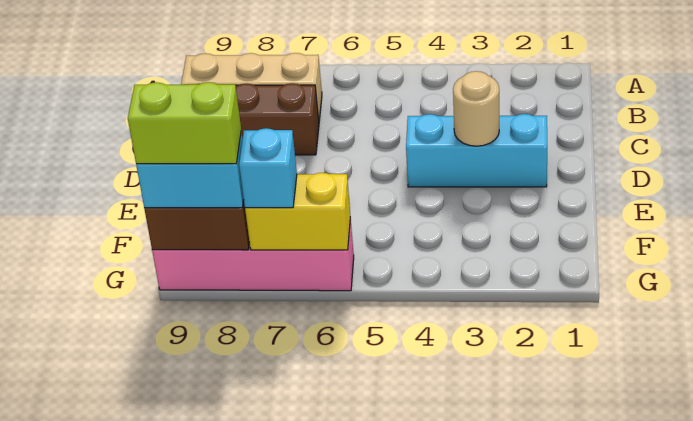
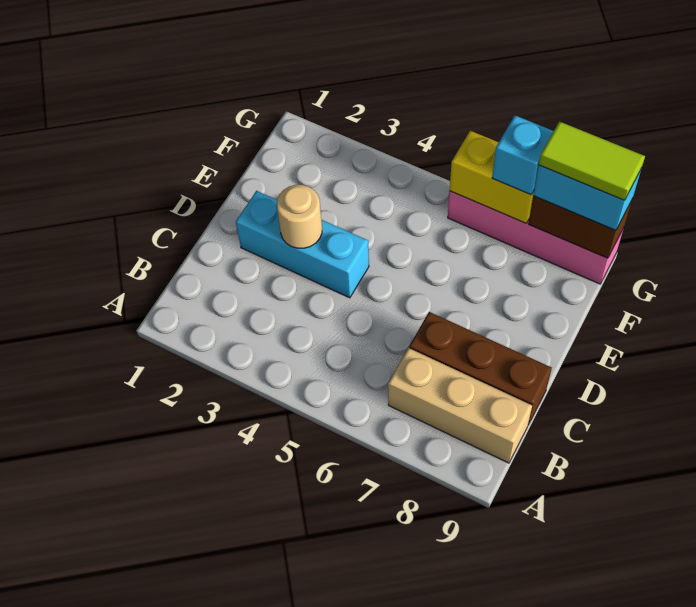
lime 1x2 brick [128,82,241,164] -> lime 1x2 tile [539,121,645,200]

